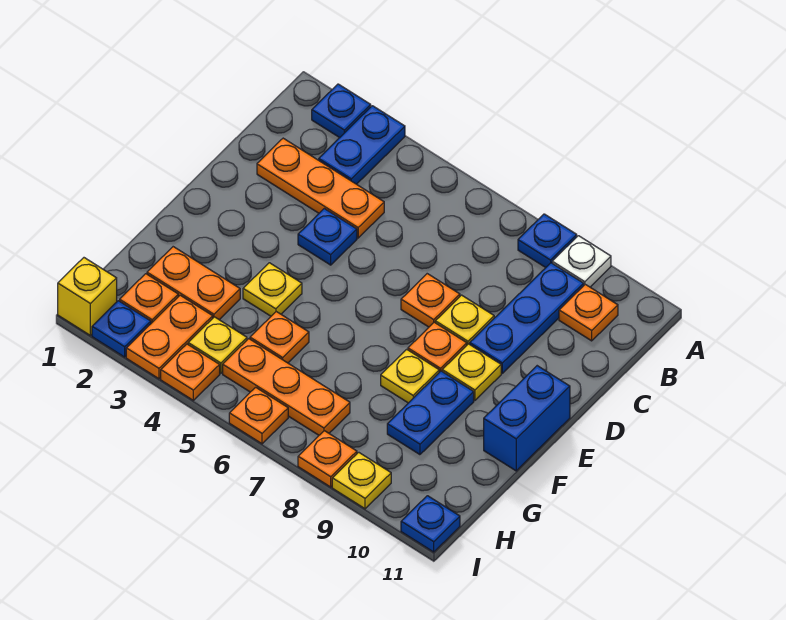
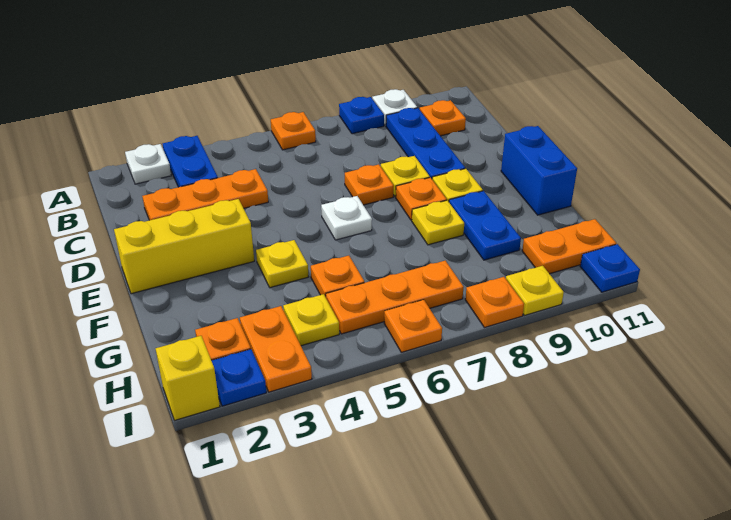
blue 1x1 plate [312,84,371,138] -> white 1x1 plate [125,144,171,184]
blue 1x1 plate [298,209,357,265] -> none
none -> yellow 1x3 brick [114,199,254,294]
none -> white 1x1 plate [321,196,372,240]
orange 1x2 plate [147,247,240,319] -> orange 1x2 plate moved to [522,219,616,274]
orange 1x1 plate [161,344,220,400] -> orange 1x1 plate moved to [271,112,316,150]

